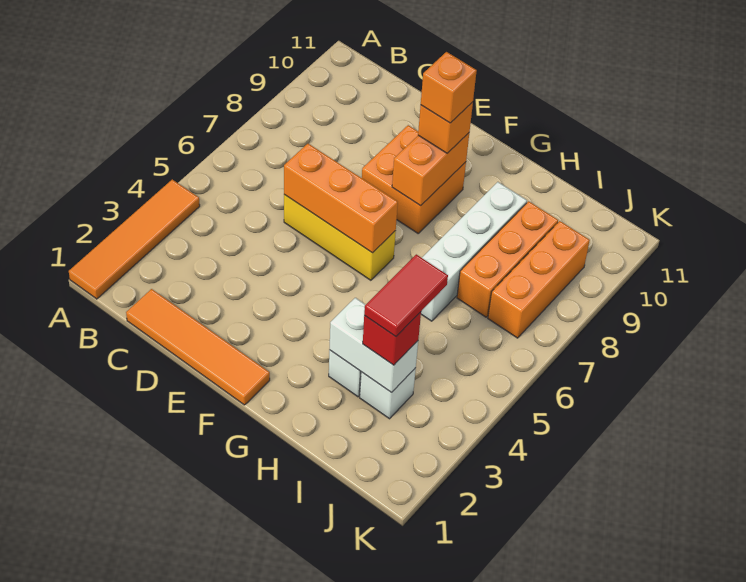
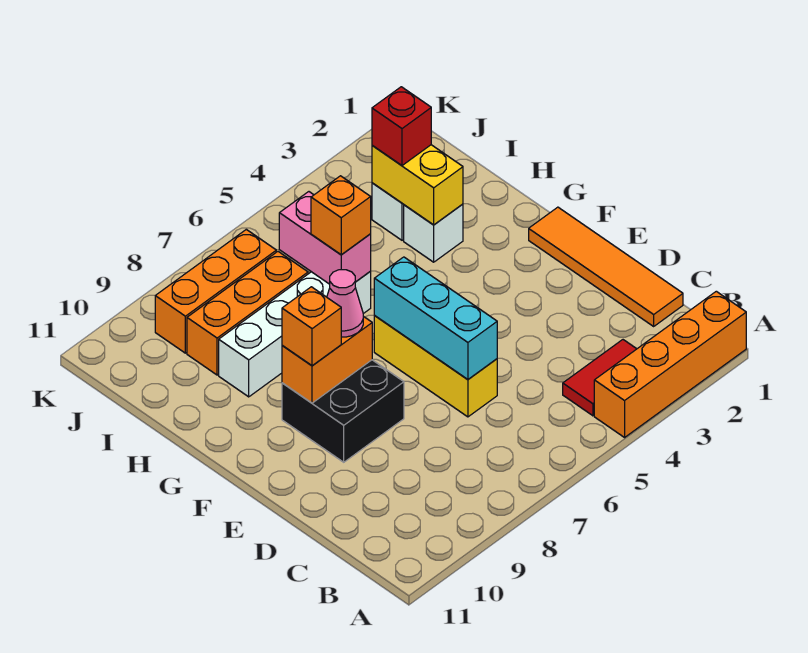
orange 1x4 tile [69,180,200,299] -> orange 1x4 brick [594,291,746,437]
orange 1x3 brick [284,144,398,253] -> cyan 1x3 brick [374,257,497,379]
orange 2x2 brick [362,125,466,233] -> black 2x2 brick [282,360,404,462]
none -> pink 1x1 cone [327,270,363,337]
orange 1x1 brick [421,52,477,123] -> orange 1x1 brick moved to [311,176,371,255]
white 1x2 brick [329,298,418,393] -> yellow 1x2 brick [372,145,463,225]
none -> pink 1x2 brick [279,192,371,284]
red 1x2 tile [364,254,448,337] -> red 1x2 tile moved to [563,340,636,416]

